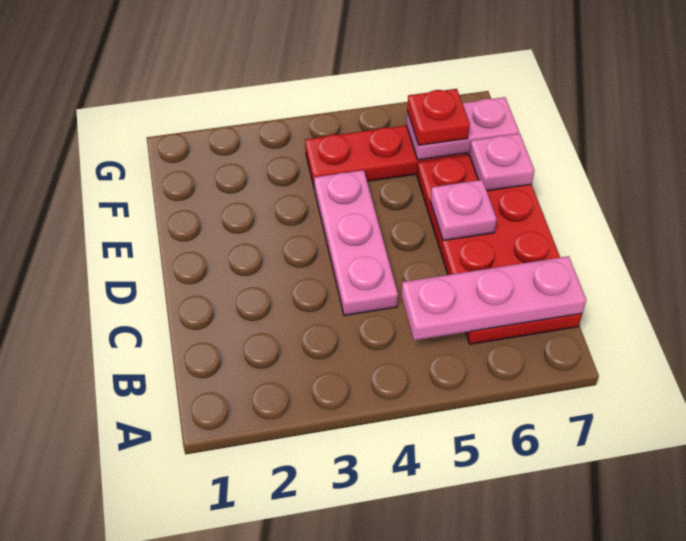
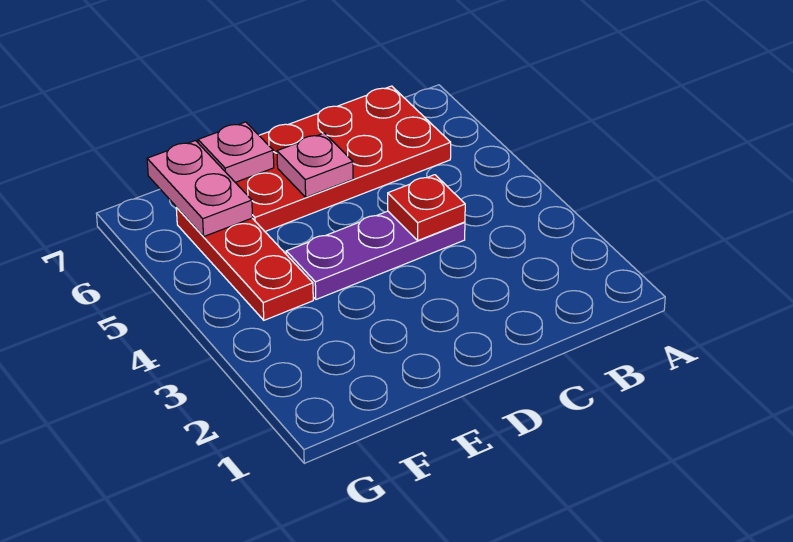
pink 1x3 plate [401,256,586,340] -> none
pink 1x3 plate [314,170,398,315] -> purple 1x3 plate [286,211,465,299]
red 1x1 plate [407,89,470,145] -> red 1x1 plate moved to [388,175,465,240]

